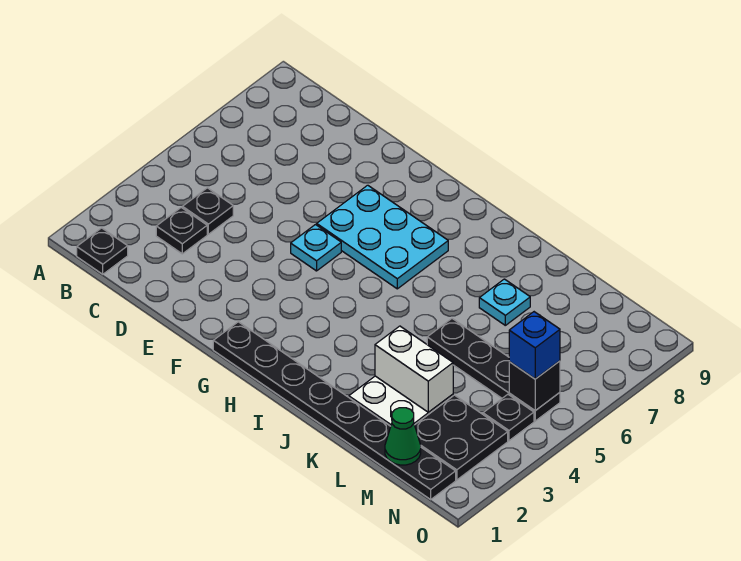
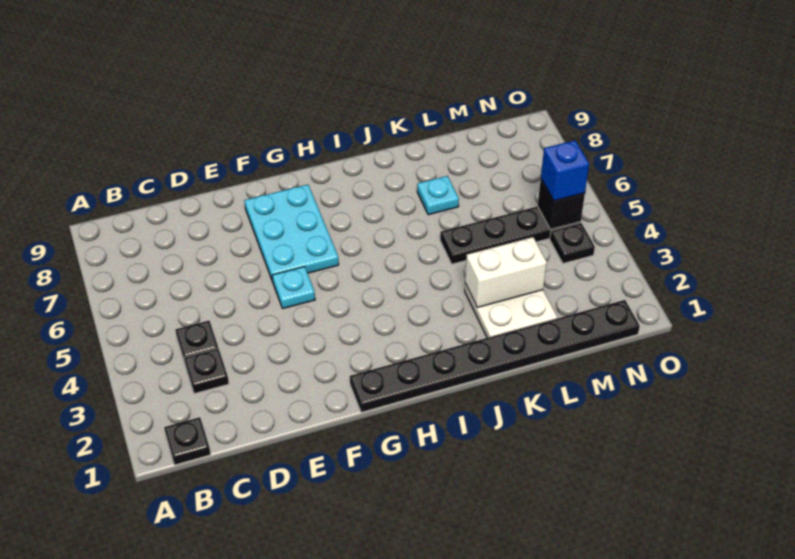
cyan 2x3 plate [317,185,448,289] -> cyan 2x3 plate turned to [244,185,339,282]
green 1x1 cone [385,408,421,465] -> none
black 2x2 plate [415,395,508,480] -> none

